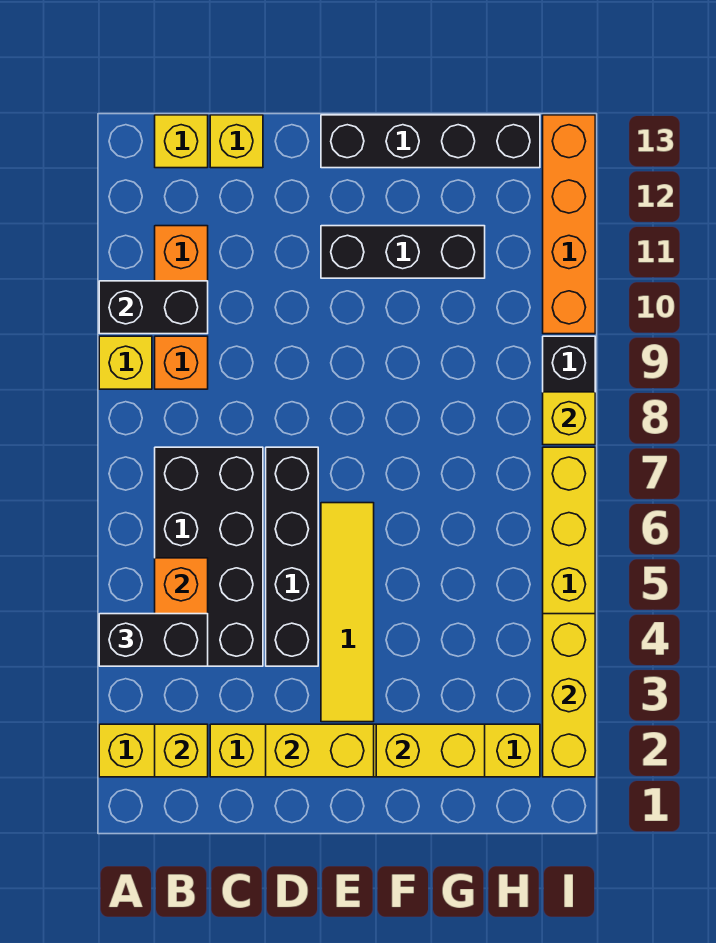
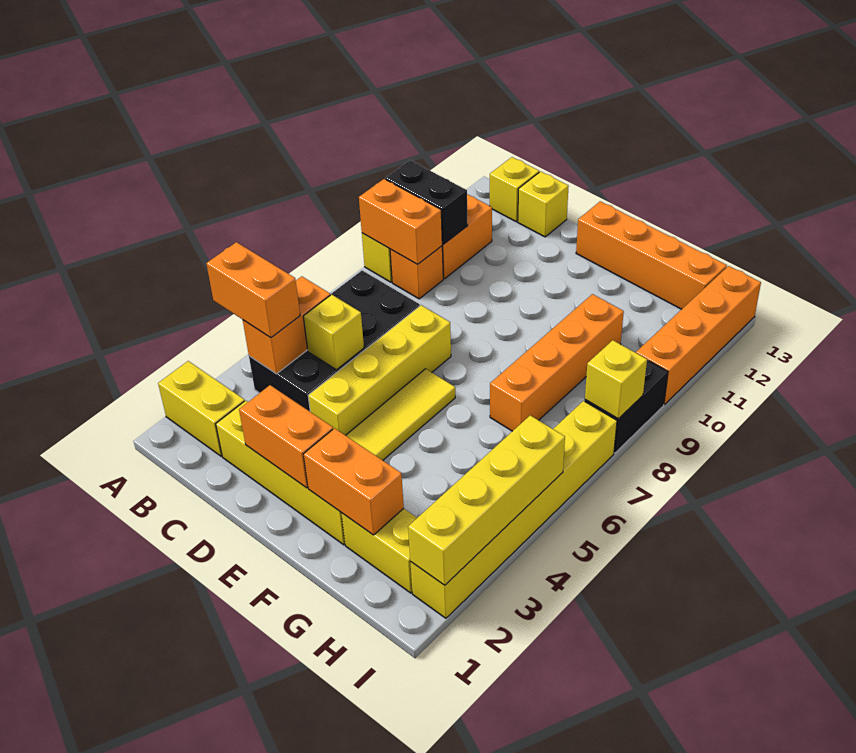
black 1x2 brick [99,614,208,666] -> orange 1x2 brick [206,242,300,338]
none -> orange 1x2 brick [359,179,442,264]
yellow 1x1 brick [155,724,208,777] -> yellow 1x1 brick moved to [303,295,364,370]
yellow 1x2 brick [266,724,374,777] -> orange 1x2 brick [239,385,333,488]
black 1x4 brick [266,447,318,666] -> yellow 1x4 brick [308,305,451,435]
black 1x3 brick [321,226,485,278] -> none
black 1x4 brick [321,115,540,168] -> orange 1x4 brick [576,201,727,309]
yellow 1x2 brick [376,724,485,777] -> orange 1x2 brick [303,428,404,535]
none -> orange 1x4 brick [490,294,624,431]
yellow 1x3 brick [543,614,595,777] -> yellow 1x4 brick [408,415,565,585]

